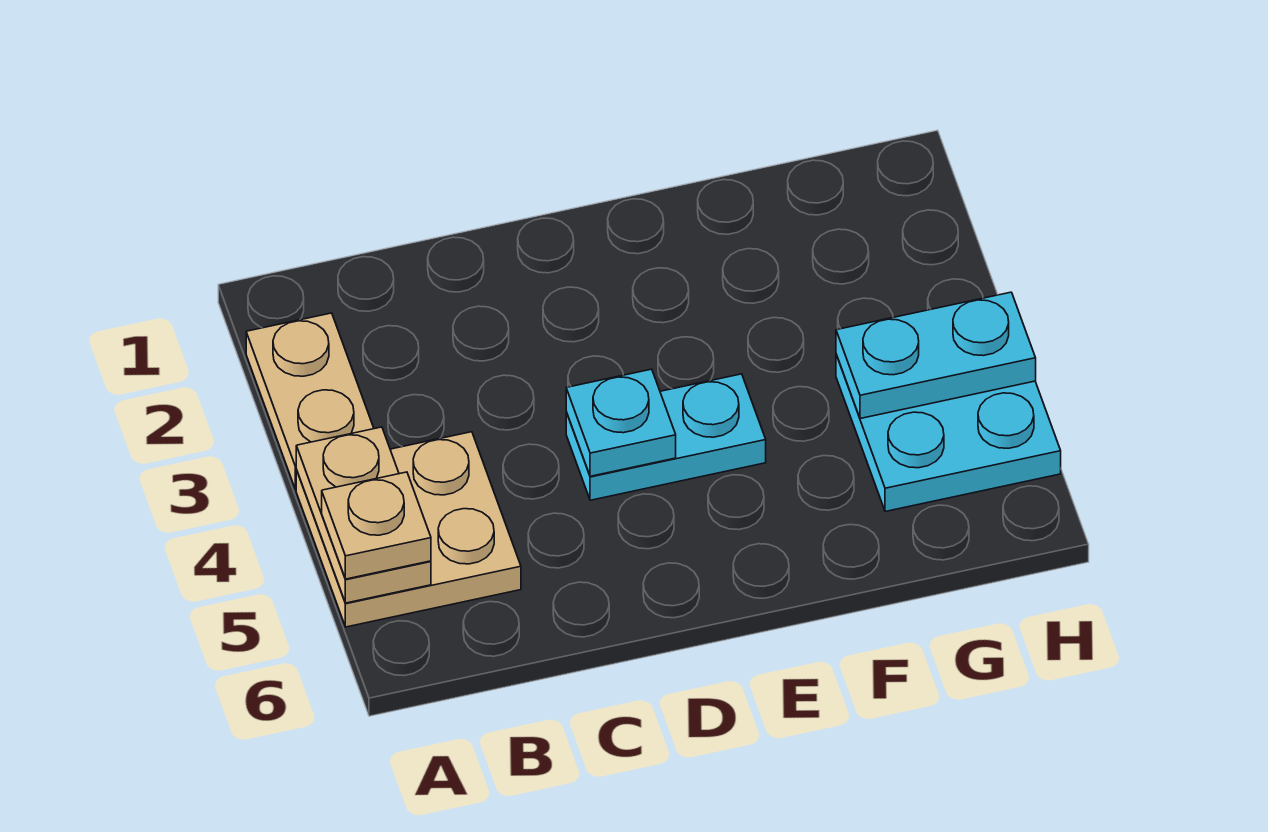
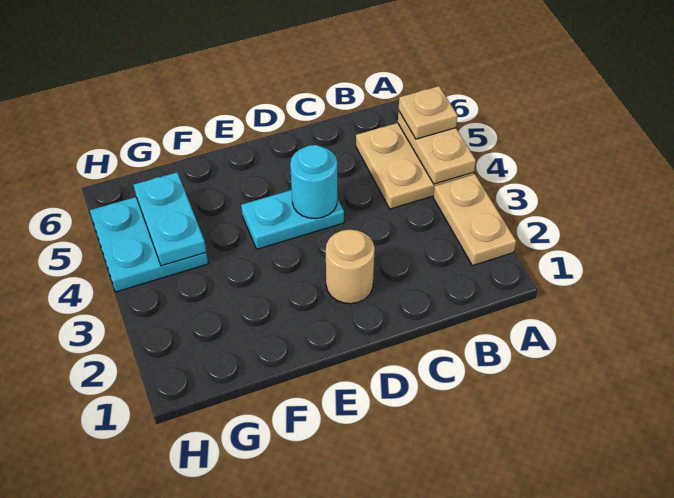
none -> tan 1x1 round brick [326,230,375,304]
cyan 1x1 plate [566,369,676,476] -> cyan 1x1 round brick [290,145,337,219]
cyan 1x2 plate [836,292,1036,419] -> cyan 1x2 plate turned to [134,172,206,266]

